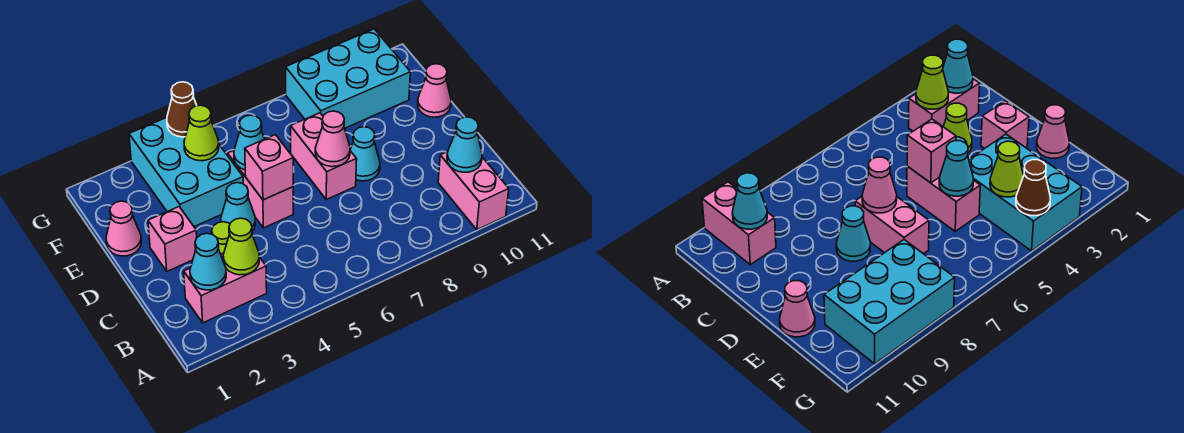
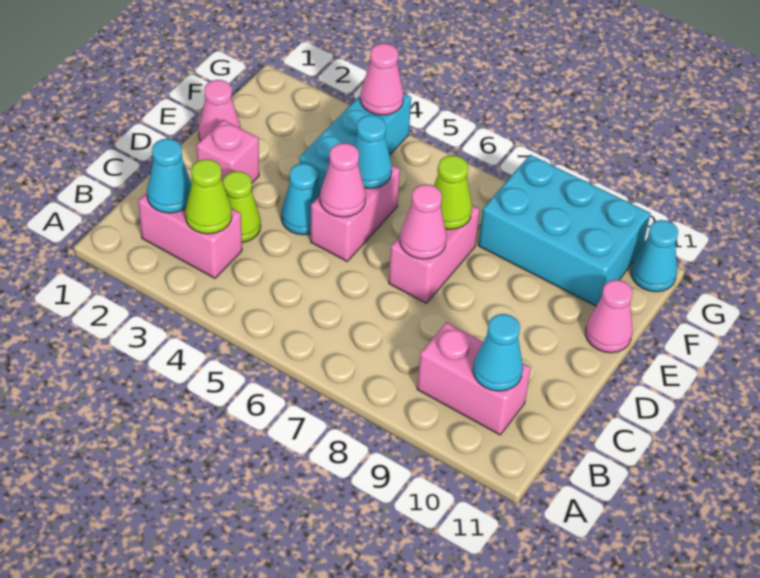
pink 1x2 brick [438,152,509,230] -> pink 1x2 brick turned to [417,322,531,435]
pink 1x1 brick [245,135,293,200] -> pink 1x1 cone [320,143,366,217]
cyan 1x1 cone [350,127,380,181] -> cyan 1x1 cone moved to [631,220,678,292]
cyan 2x3 brick [129,118,243,227] -> cyan 1x3 brick [300,94,411,192]
lime 1x1 cone [184,105,219,161] -> lime 1x1 cone moved to [434,155,472,229]
brown 1x1 cone [167,82,197,137] -> pink 1x1 cone [360,43,404,115]

